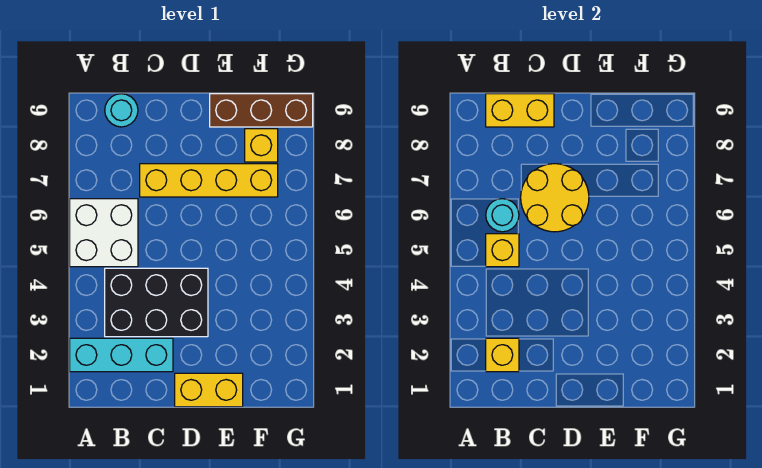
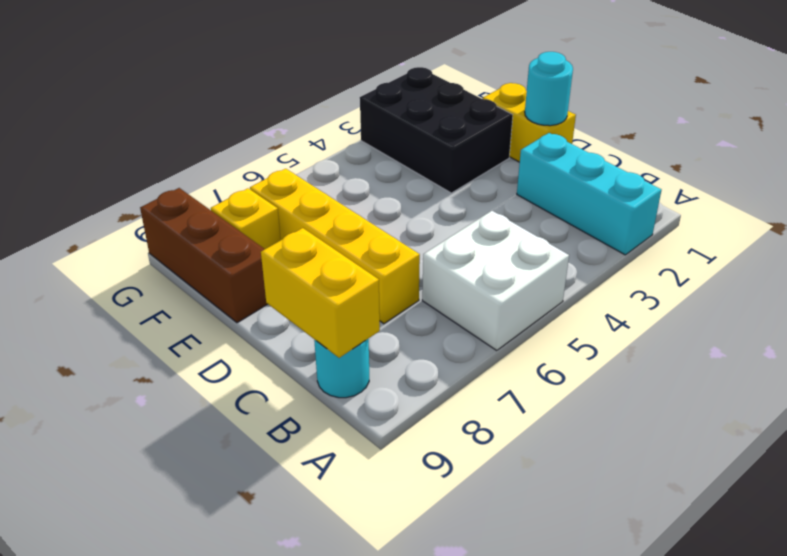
yellow 1x1 brick [486,338,519,372] -> none
black 2x3 brick [105,268,208,337] -> black 2x3 brick moved to [360,67,513,193]
yellow 1x1 brick [486,234,519,267] -> none
cyan 1x1 round brick [486,199,519,232] -> cyan 1x1 round brick moved to [525,52,573,126]
yellow 2x2 round brick [521,164,589,232] -> none

